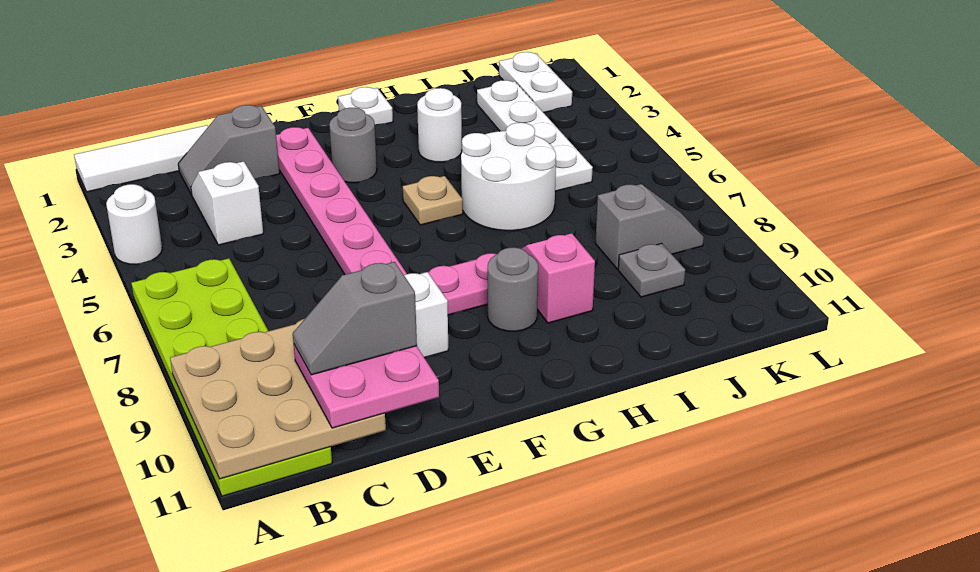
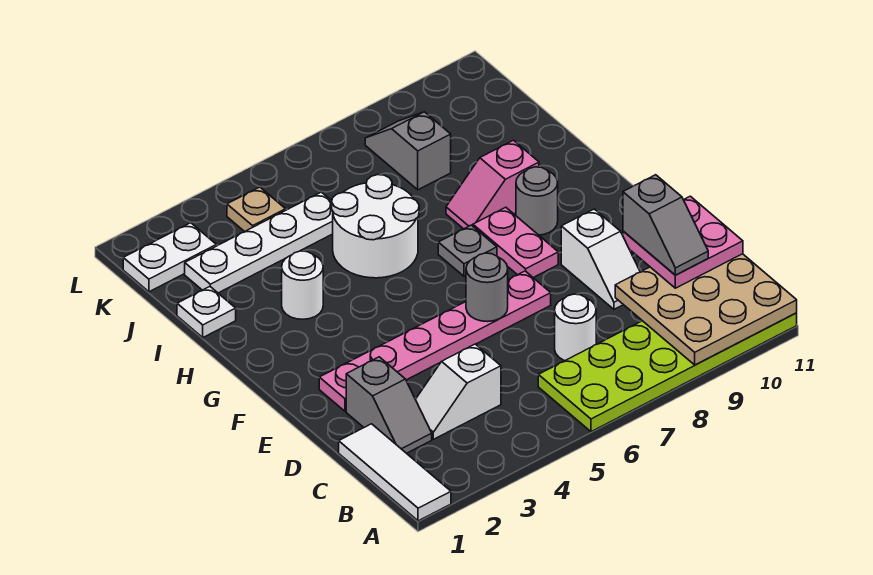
white 1x1 round brick [106,184,162,264] -> white 1x1 round brick moved to [555,294,596,361]
grey 1x1 round brick [329,108,377,183] -> grey 1x1 round brick moved to [466,253,508,322]
white 1x1 plate [338,87,393,124] -> white 1x1 plate moved to [177,287,236,337]
tan 1x1 plate [403,176,463,225] -> tan 1x1 plate moved to [227,187,286,232]
grey 1x1 plate [618,243,685,297] -> grey 1x1 plate moved to [438,225,497,276]

